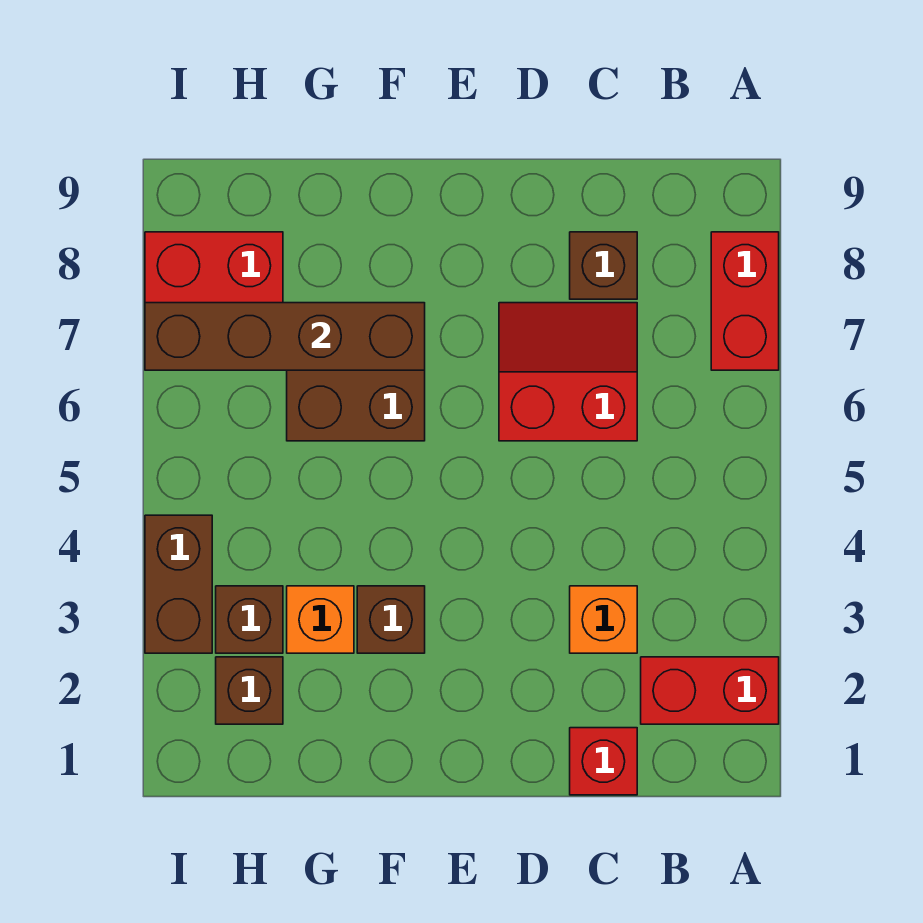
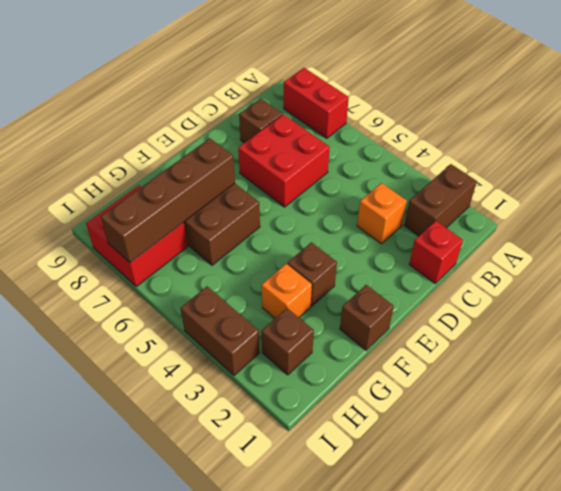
red 1x2 brick [641,657,779,724] -> brown 1x2 brick [404,164,477,236]
red 2x2 slope [499,303,637,441] -> red 2x2 brick [238,114,330,207]
brown 1x1 brick [216,586,283,653] -> brown 1x1 brick moved to [340,285,394,350]

